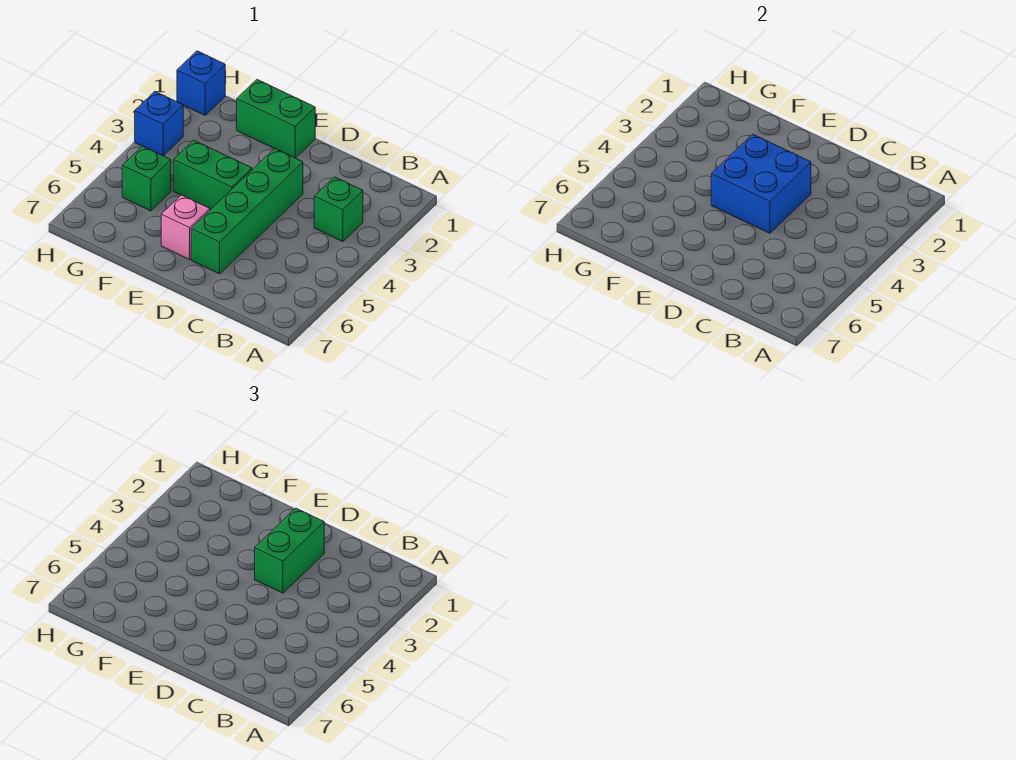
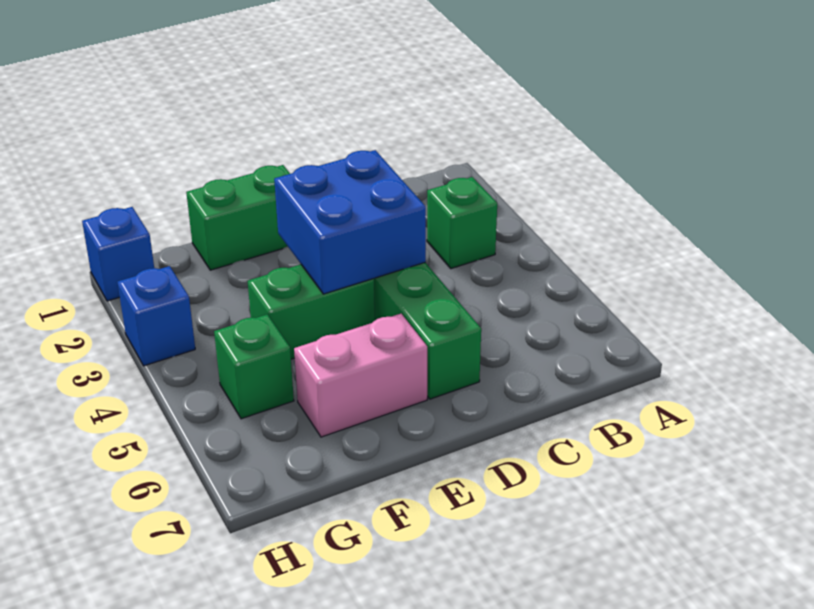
green 1x2 brick [255,508,324,593] -> none
pink 1x1 brick [161,195,210,260] -> pink 1x2 brick [294,314,427,437]

